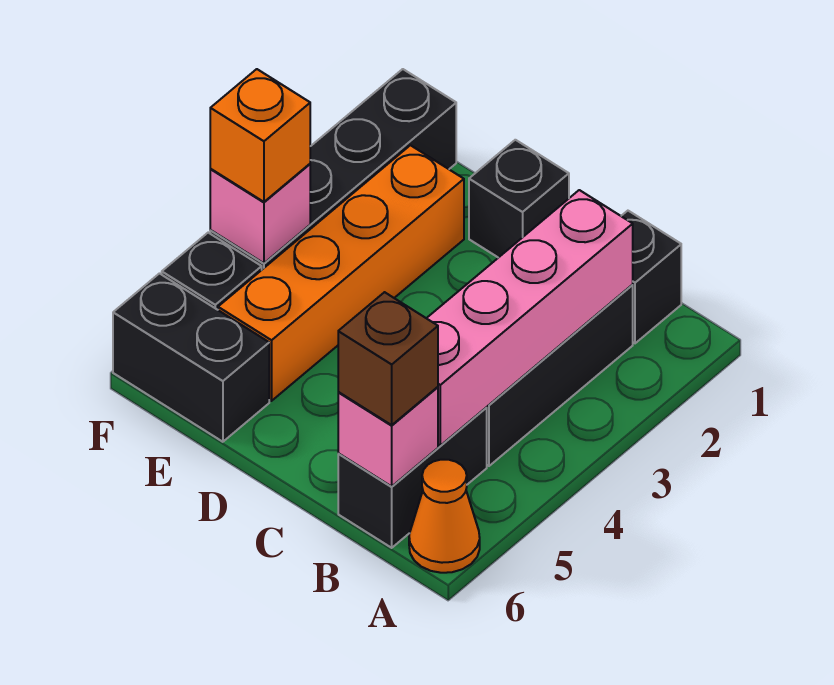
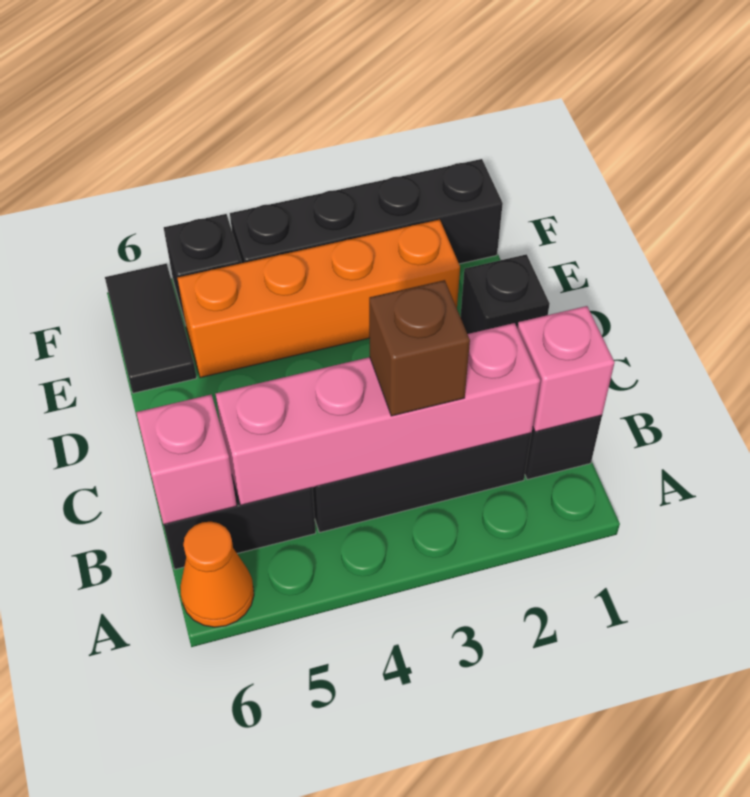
brown 1x1 brick [338,292,438,425] -> brown 1x1 brick moved to [369,280,470,416]
black 1x2 brick [113,274,269,442] -> black 1x2 tile [105,264,197,393]
pink 1x1 brick [210,164,310,263] -> pink 1x1 brick moved to [517,306,615,432]
orange 1x1 brick [210,69,310,202] -> none

